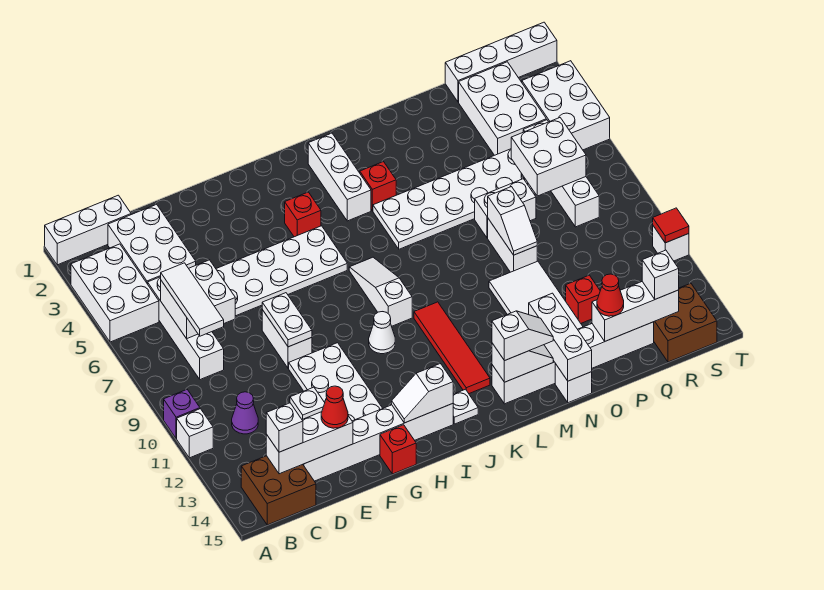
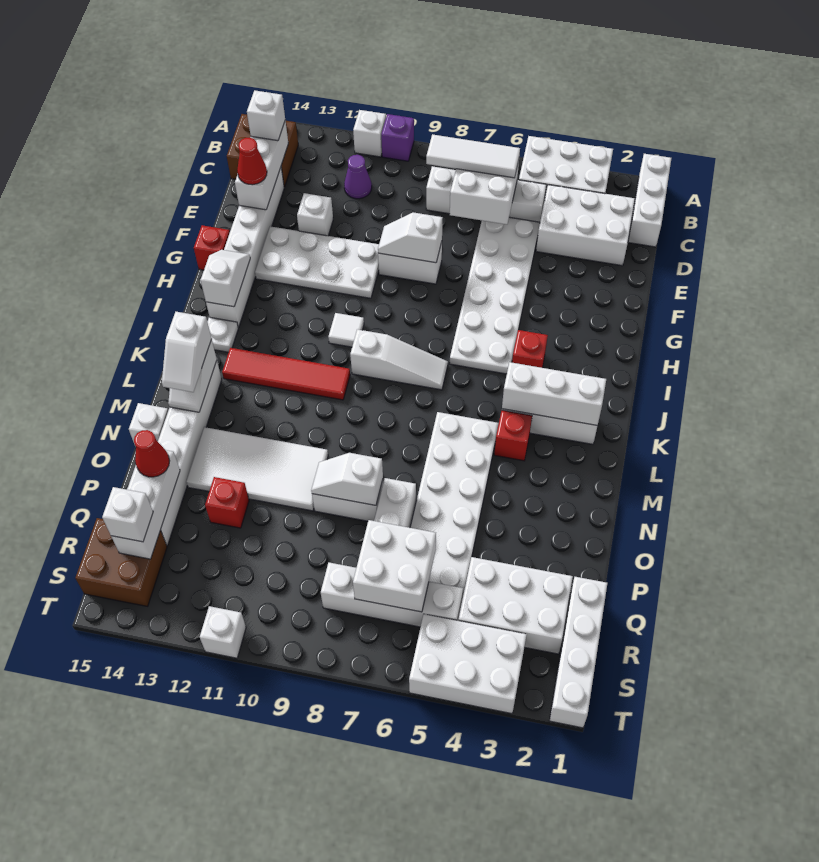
white 1x2 plate [262,293,312,347] -> white 1x2 slope [378,212,443,263]
white 1x1 cone [369,312,395,354] -> white 1x1 tile [328,313,364,347]
white 1x3 brick [529,293,592,381] -> white 1x3 brick moved to [502,362,606,426]
red 1x1 tile [653,208,689,243] -> none

